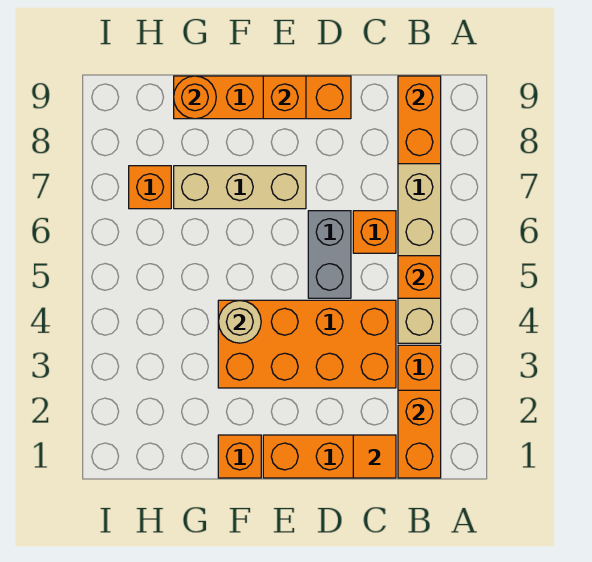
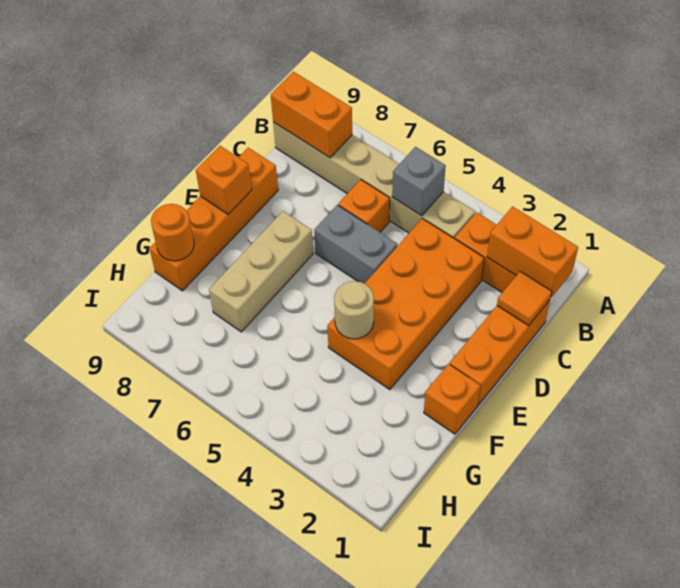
orange 1x1 brick [398,256,441,298] -> grey 1x1 brick [392,147,446,216]
orange 1x1 brick [129,166,171,209] -> none

